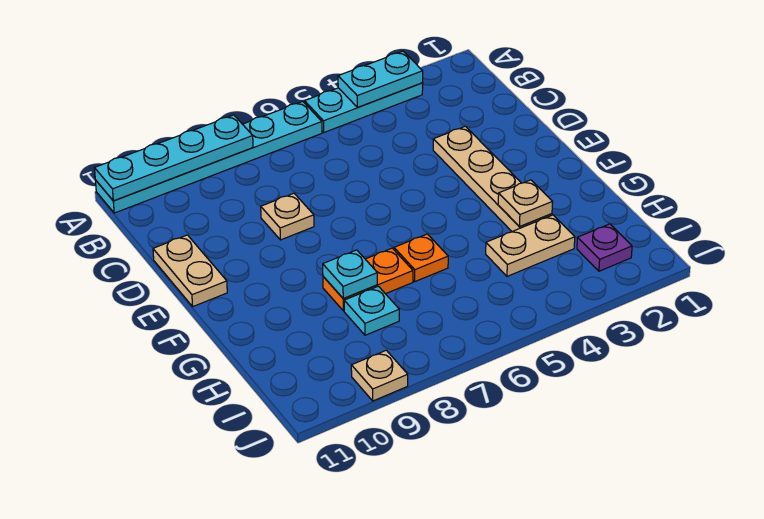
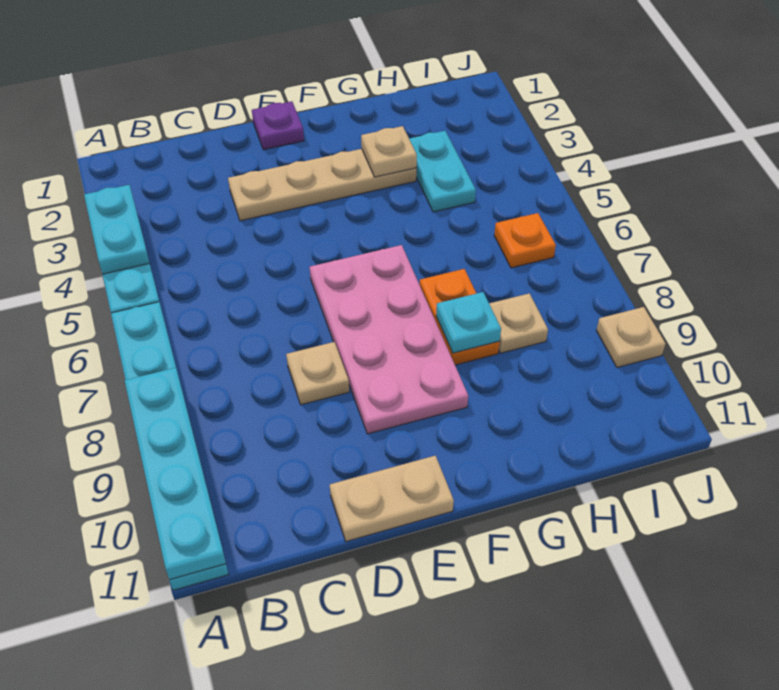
none -> pink 2x4 plate [310,245,468,434]
orange 1x1 plate [394,234,448,281] -> orange 1x1 plate moved to [494,213,556,268]
tan 1x2 plate [486,215,575,276] -> cyan 1x2 plate [409,131,476,212]
cyan 1x1 plate [344,286,399,335] -> tan 1x1 plate [489,293,548,353]
purple 1x1 plate [577,224,632,271] -> purple 1x1 plate moved to [252,101,304,150]

